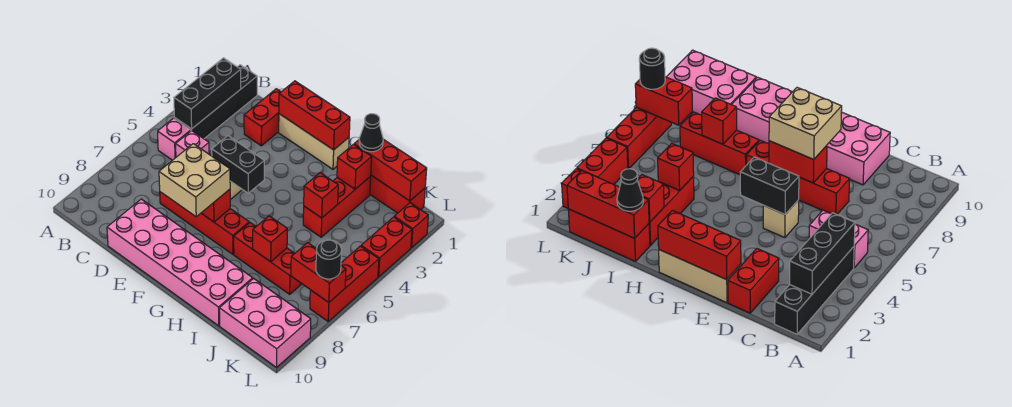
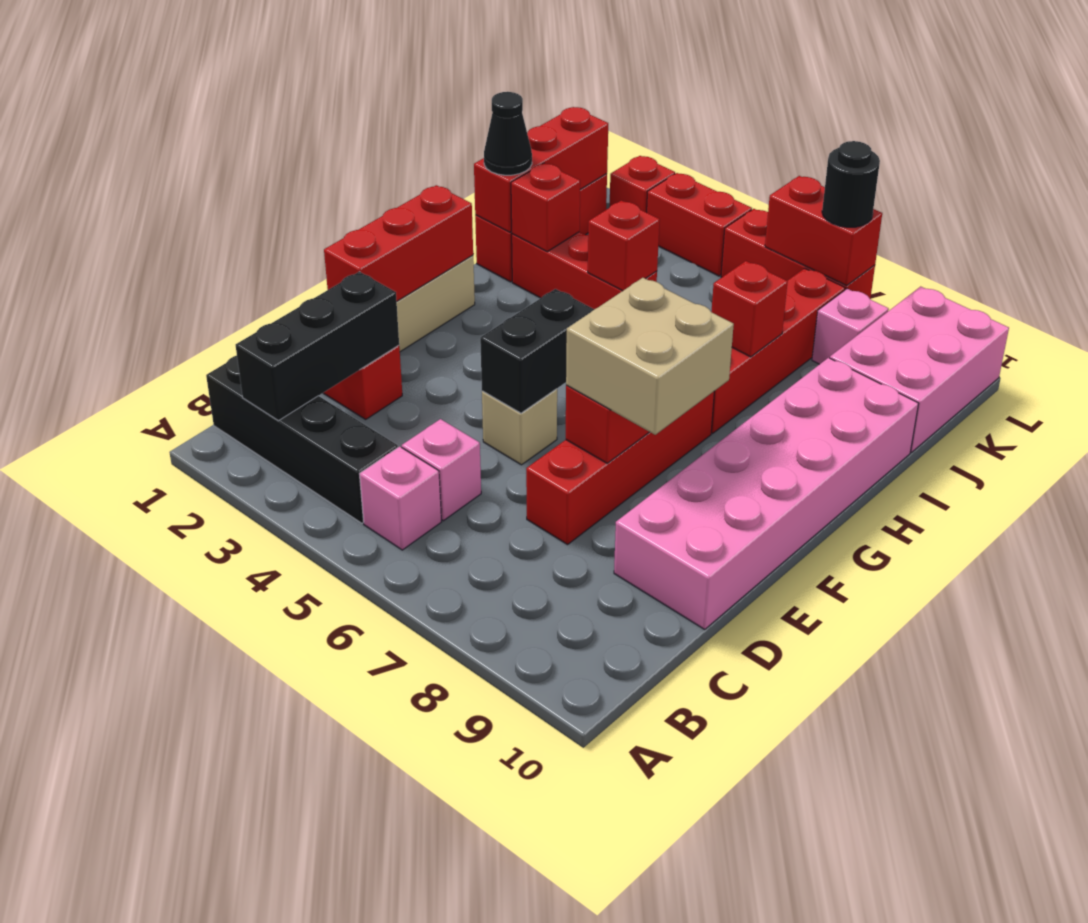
black 1x3 brick [174,58,241,129] -> black 1x3 brick turned to [236,272,399,421]
red 1x3 brick [234,223,302,294] -> red 1x4 brick [711,268,845,433]
red 1x2 brick [291,243,346,302] -> red 1x2 brick turned to [765,176,882,286]
none -> pink 1x1 brick [812,289,889,364]

